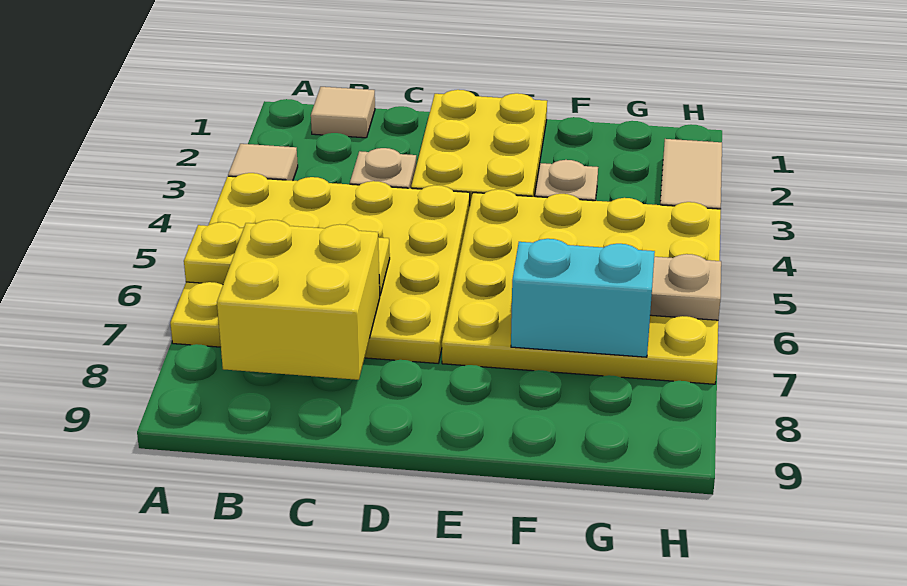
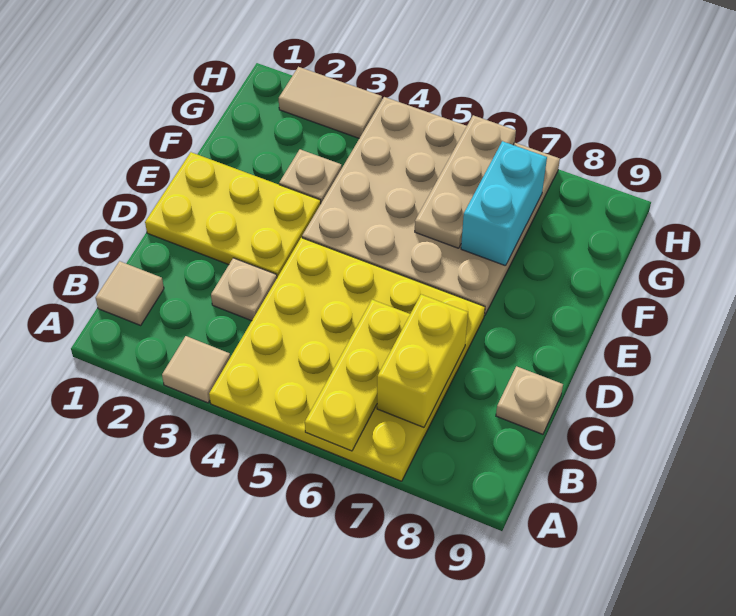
yellow 2x2 brick [217,220,380,380] -> yellow 1x2 brick [377,294,468,427]
none -> tan 1x1 plate [496,366,563,434]
yellow 4x4 plate [442,189,721,384] -> tan 4x4 plate [302,97,560,316]

